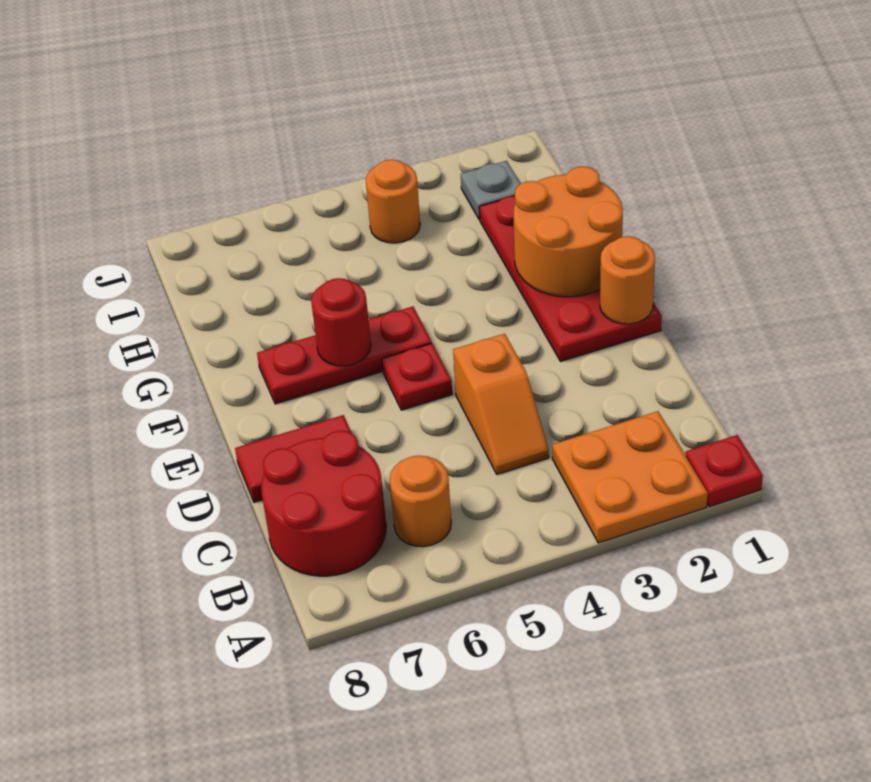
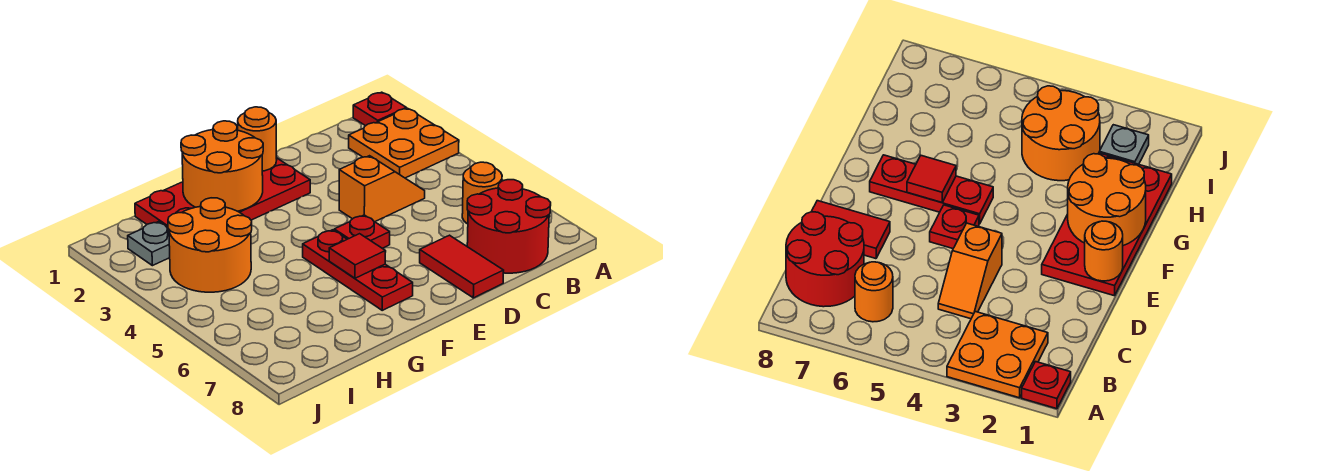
red 1x1 round brick [311,278,371,366] -> red 1x1 tile [329,234,386,278]
orange 1x1 round brick [366,160,420,243] -> orange 2x2 round brick [168,198,252,292]

